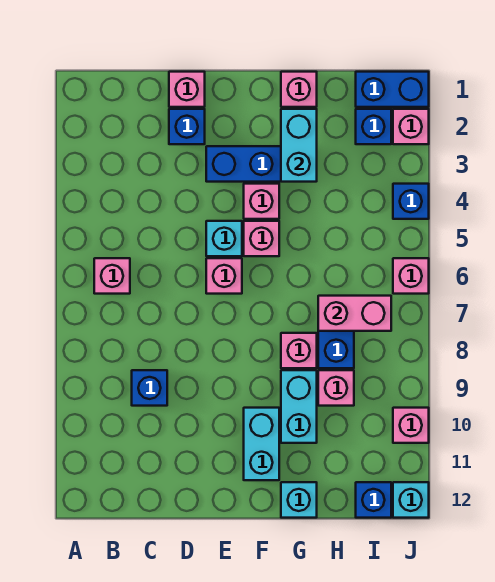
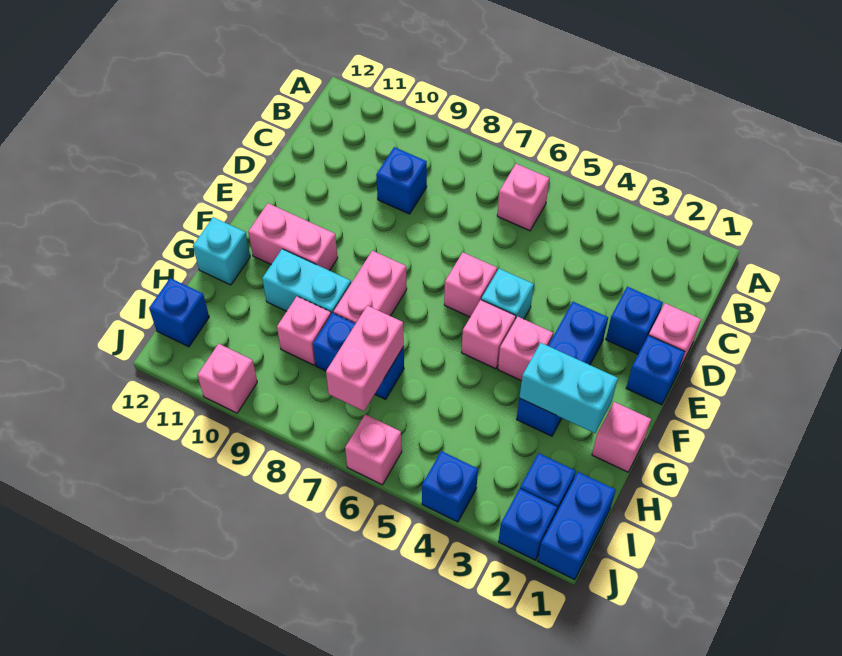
none -> blue 1x1 brick [626,335,685,405]
cyan 1x2 brick [244,408,279,480] -> pink 1x2 brick [248,203,338,271]
pink 1x1 brick [281,333,317,368] -> pink 1x2 brick [334,251,407,324]
pink 1x1 brick [393,109,429,144] -> blue 1x1 brick [498,489,557,560]
cyan 1x1 brick [393,482,429,518] -> none

